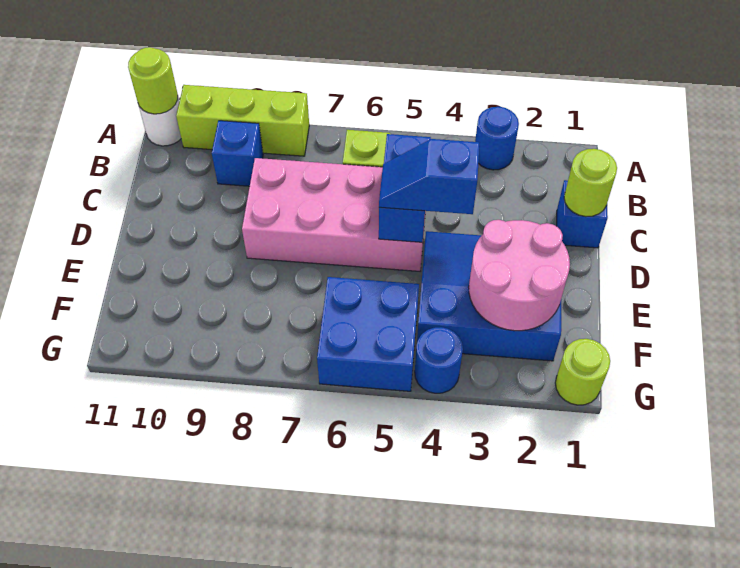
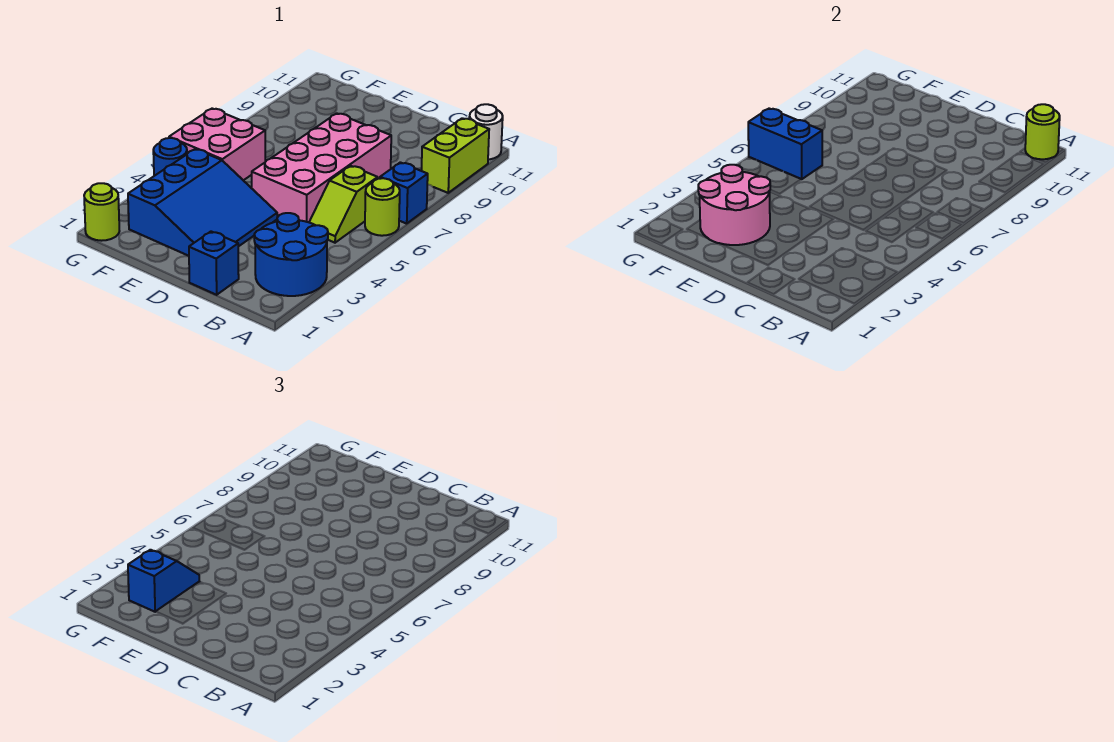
blue 1x1 round brick [475,107,519,170] -> blue 2x2 round brick [254,213,328,296]
lime 1x3 brick [176,85,309,156] -> lime 1x2 brick [421,118,489,193]
blue 1x1 brick [212,121,263,186] -> blue 1x1 brick moved to [380,162,428,224]
lime 1x1 round brick [564,149,617,217] -> lime 1x1 round brick moved to [365,178,400,236]
blue 1x2 brick [379,134,431,242] -> blue 1x2 brick moved to [748,109,822,179]
blue 1x2 slope [379,139,479,214] -> blue 1x2 slope moved to [128,550,200,612]
blue 2x2 brick [317,277,419,391] -> pink 2x2 brick [169,109,265,180]

